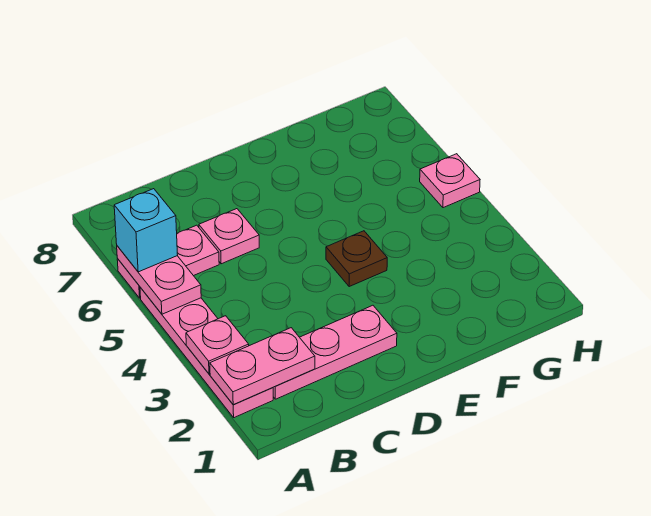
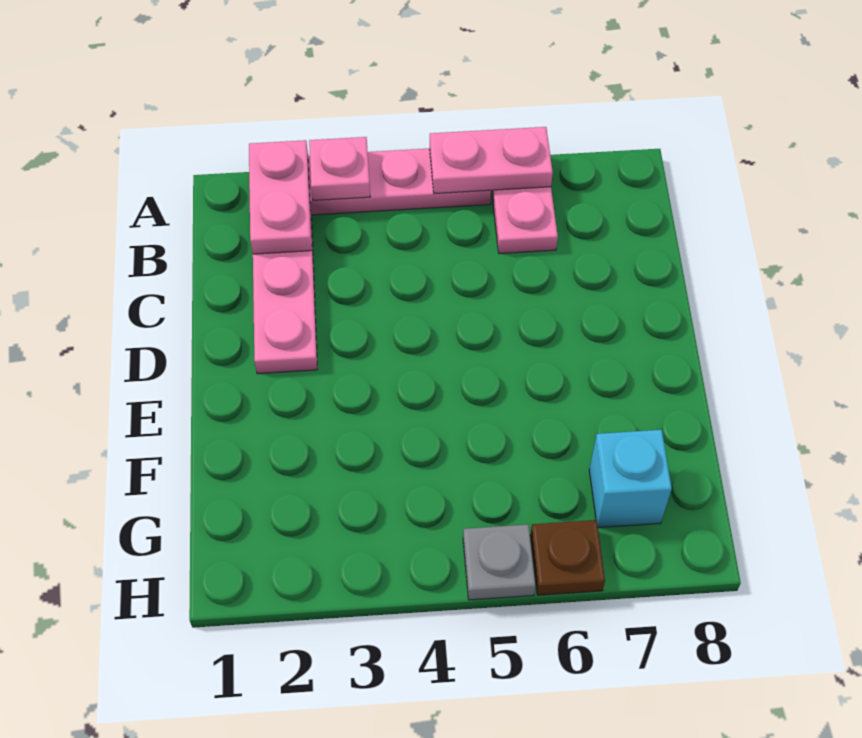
cyan 1x1 brick [114,189,178,272] -> cyan 1x1 brick moved to [589,430,672,528]
pink 1x1 plate [199,209,259,264] -> none
brown 1x1 plate [326,231,387,287] -> brown 1x1 plate moved to [530,520,605,595]
pink 1x1 plate [420,154,480,208] -> grey 1x1 plate [463,525,535,600]

